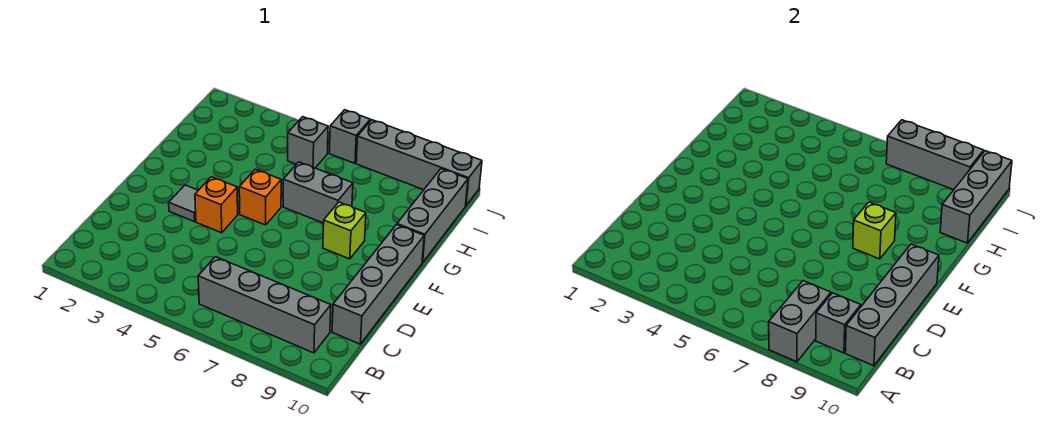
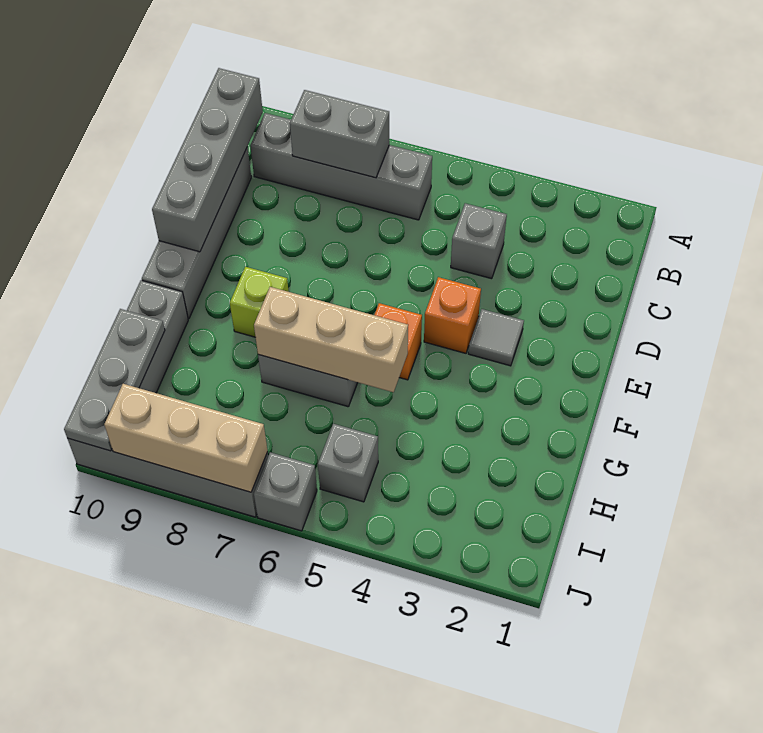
grey 1x2 brick [769,281,831,362] -> grey 1x2 brick turned to [290,90,389,178]
grey 1x1 brick [816,293,861,353] -> grey 1x1 brick moved to [451,203,507,279]
lime 1x1 brick [853,202,896,259] -> none
none -> tan 1x3 brick [254,287,408,392]
grey 1x3 brick [940,151,1012,243] -> grey 1x3 plate [64,309,165,451]
grey 1x3 brick [886,120,984,190] -> tan 1x3 brick [104,384,268,492]

